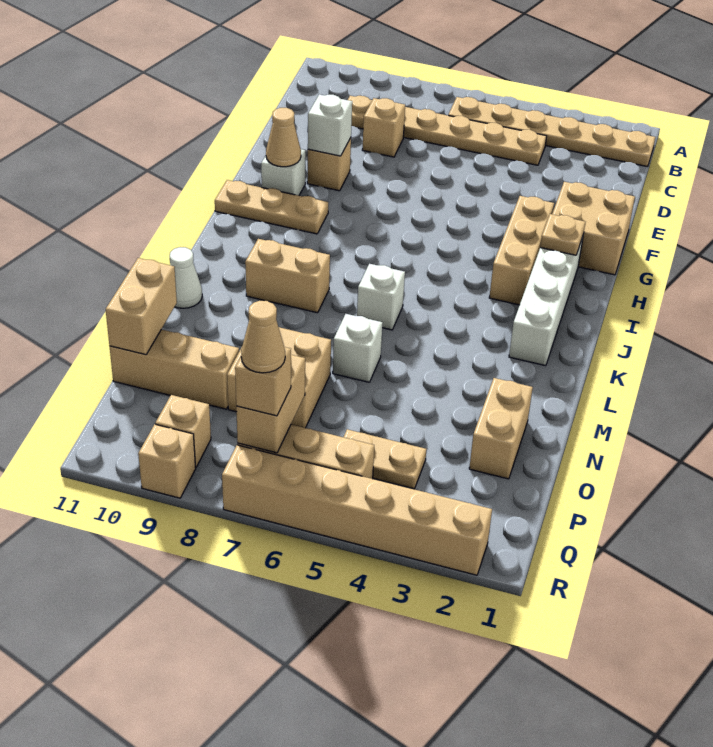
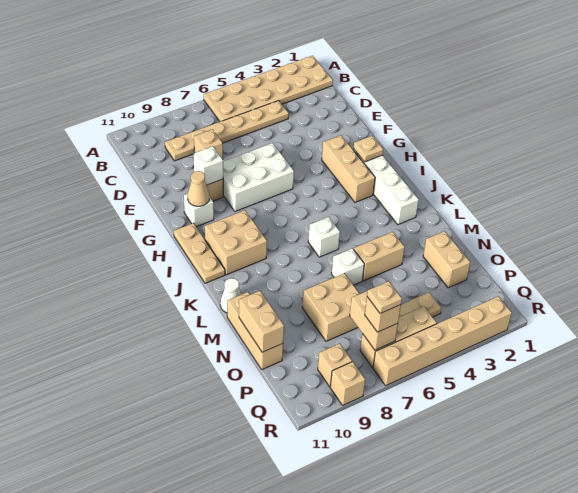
tan 1x6 plate [448,97,655,167] -> tan 2x6 plate [204,56,333,122]
tan 2x2 brick [552,182,635,275] -> tan 2x2 brick moved to [205,210,267,275]
none -> white 2x3 brick [223,143,294,211]
tan 1x3 plate [215,180,328,234] -> tan 1x3 plate turned to [174,223,225,283]
tan 1x2 brick [245,239,330,313] -> tan 1x2 brick moved to [354,232,405,281]
tan 1x3 brick [109,329,239,409] -> tan 1x3 brick turned to [227,292,283,369]
tan 1x1 cone [241,301,285,373] -> tan 1x1 plate [367,281,402,314]

